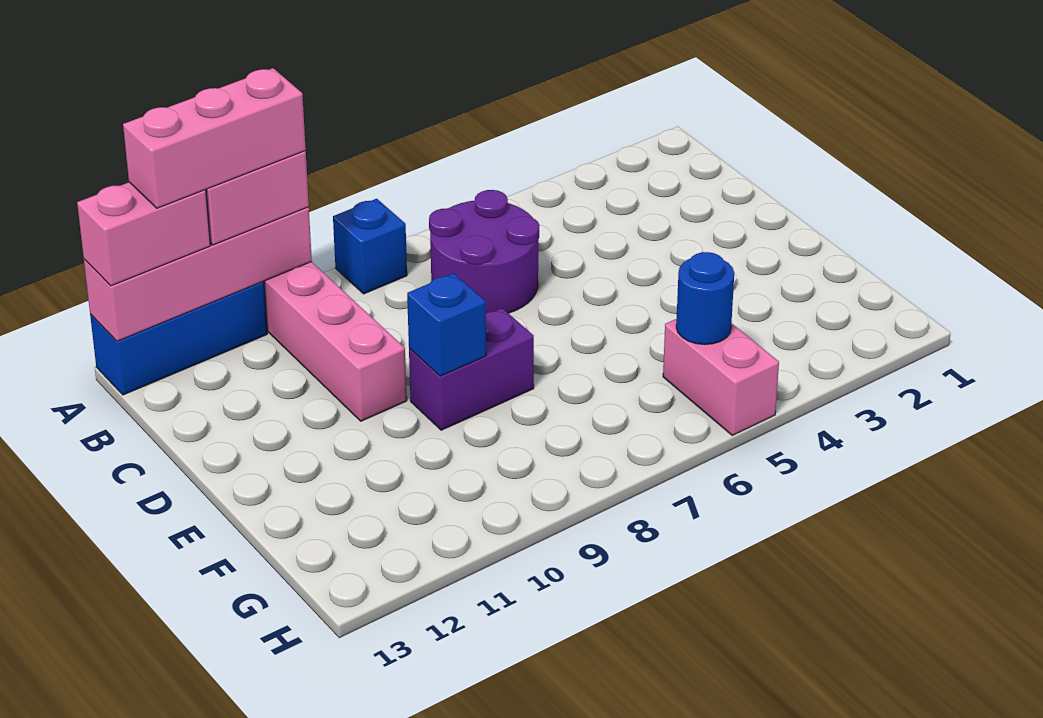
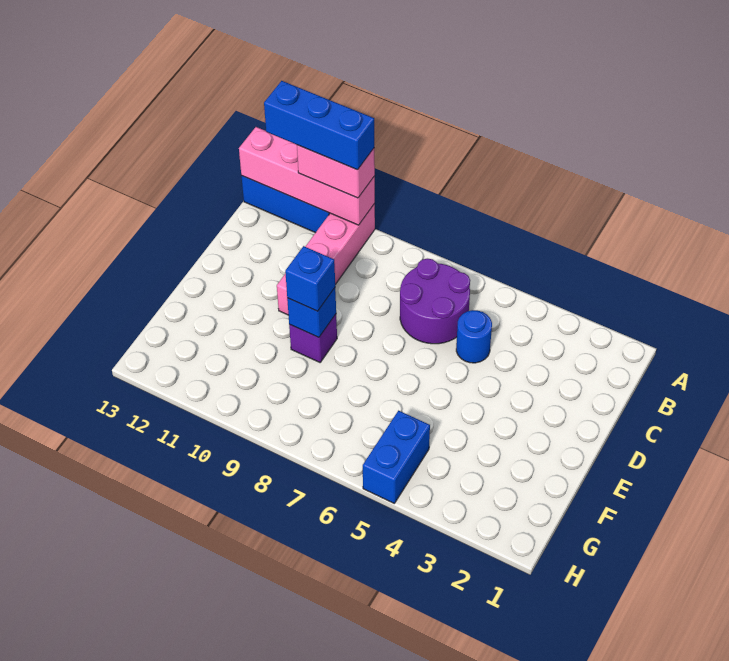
blue 1x1 brick [333,199,407,294] -> blue 1x1 brick moved to [285,246,335,311]
pink 1x3 brick [123,68,306,208] -> blue 1x3 brick [264,81,374,170]
pink 1x2 brick [77,182,210,286] -> none
purple 1x2 brick [409,308,534,430] -> purple 1x1 brick [289,314,337,362]
pink 1x2 brick [663,319,779,435] -> blue 1x2 brick [363,411,430,503]
blue 1x1 round brick [676,252,734,345] -> blue 1x1 round brick moved to [456,310,492,363]

